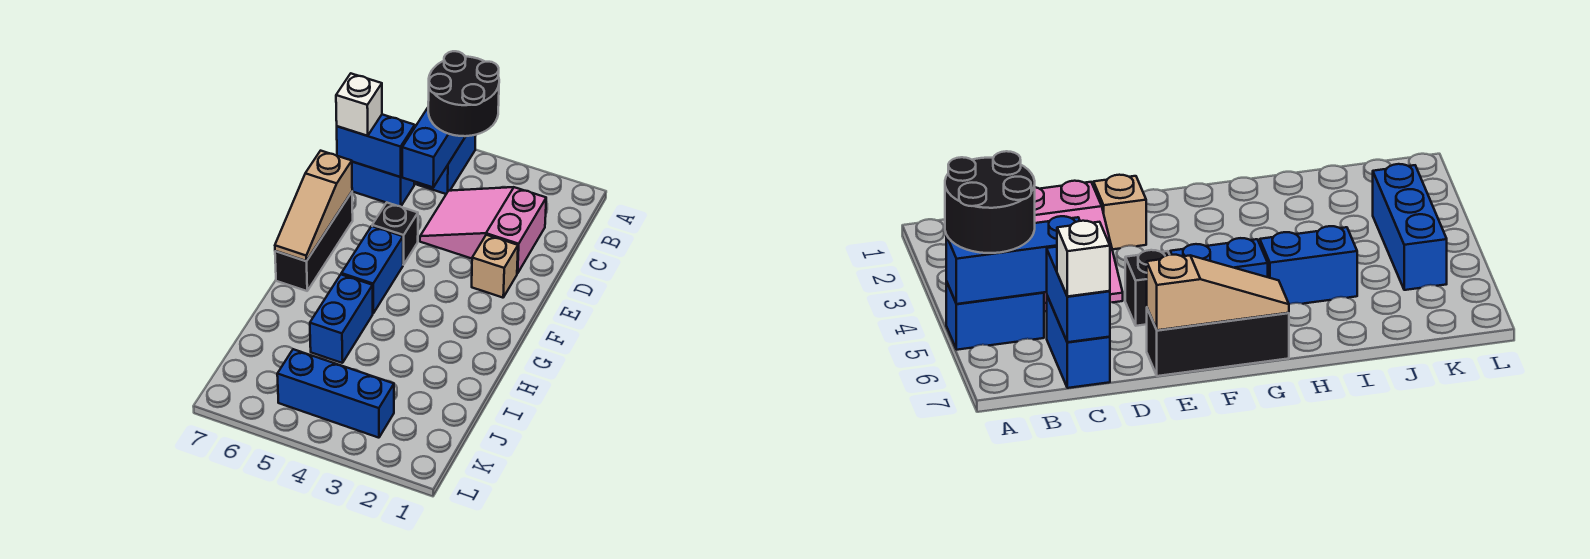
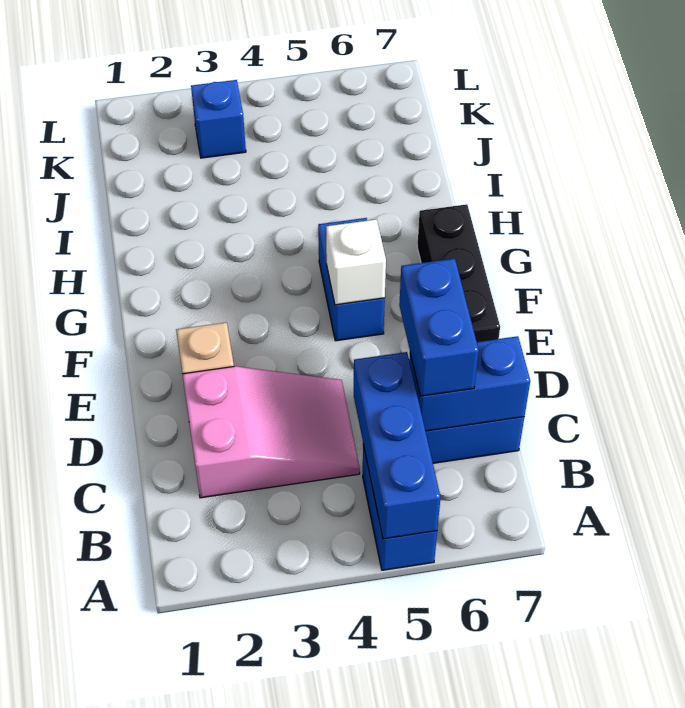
black 2x2 round brick [428,51,499,136] -> none
white 1x1 brick [336,74,382,136] -> white 1x1 brick moved to [326,219,386,305]
black 1x1 brick [372,202,418,265] -> none
tan 1x3 slope [275,151,352,261] -> none
blue 1x2 brick [310,275,373,363] -> blue 1x2 brick moved to [399,258,479,396]
blue 1x3 brick [277,349,394,438] -> blue 1x1 brick [191,80,246,158]

